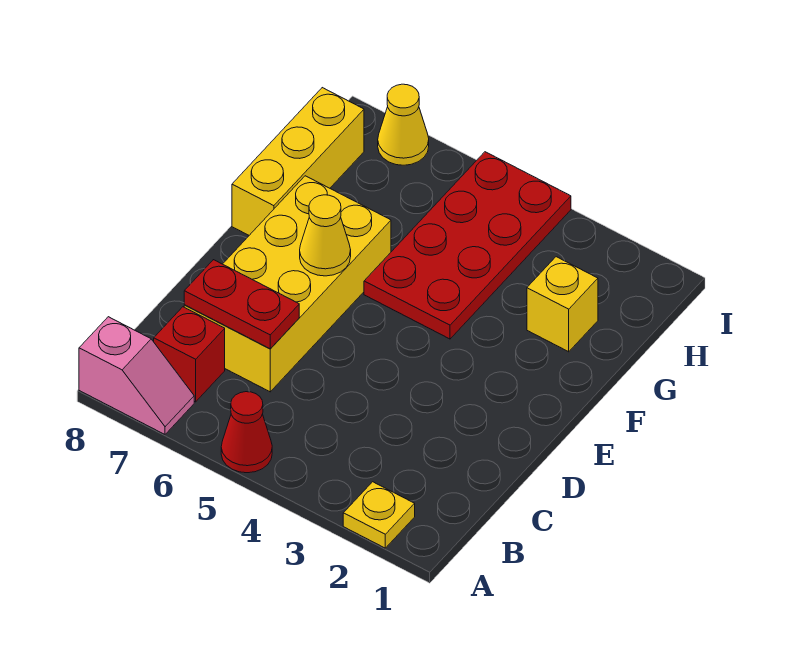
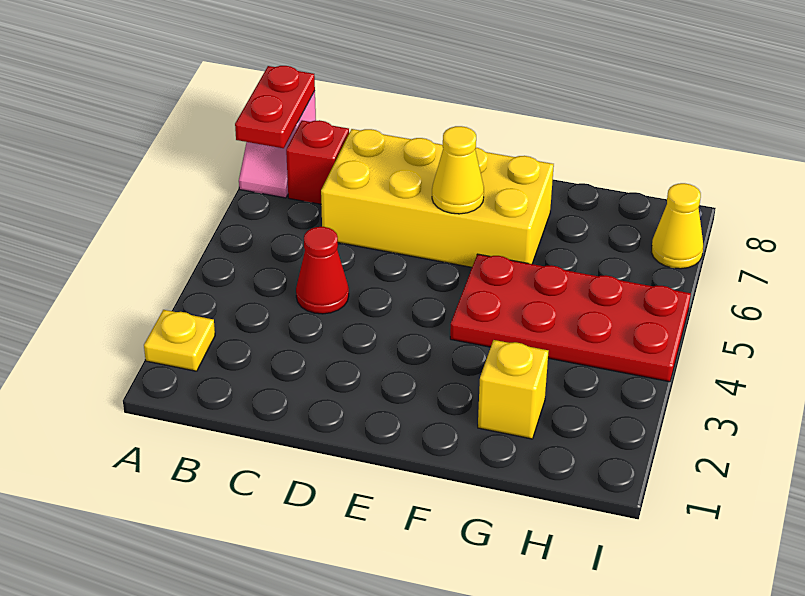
red 1x1 cone [221,392,272,473] -> red 1x1 cone moved to [296,227,349,314]
red 1x2 plate [184,260,299,349] -> red 1x2 plate moved to [235,66,315,148]
yellow 1x3 brick [232,88,364,235] -> none

